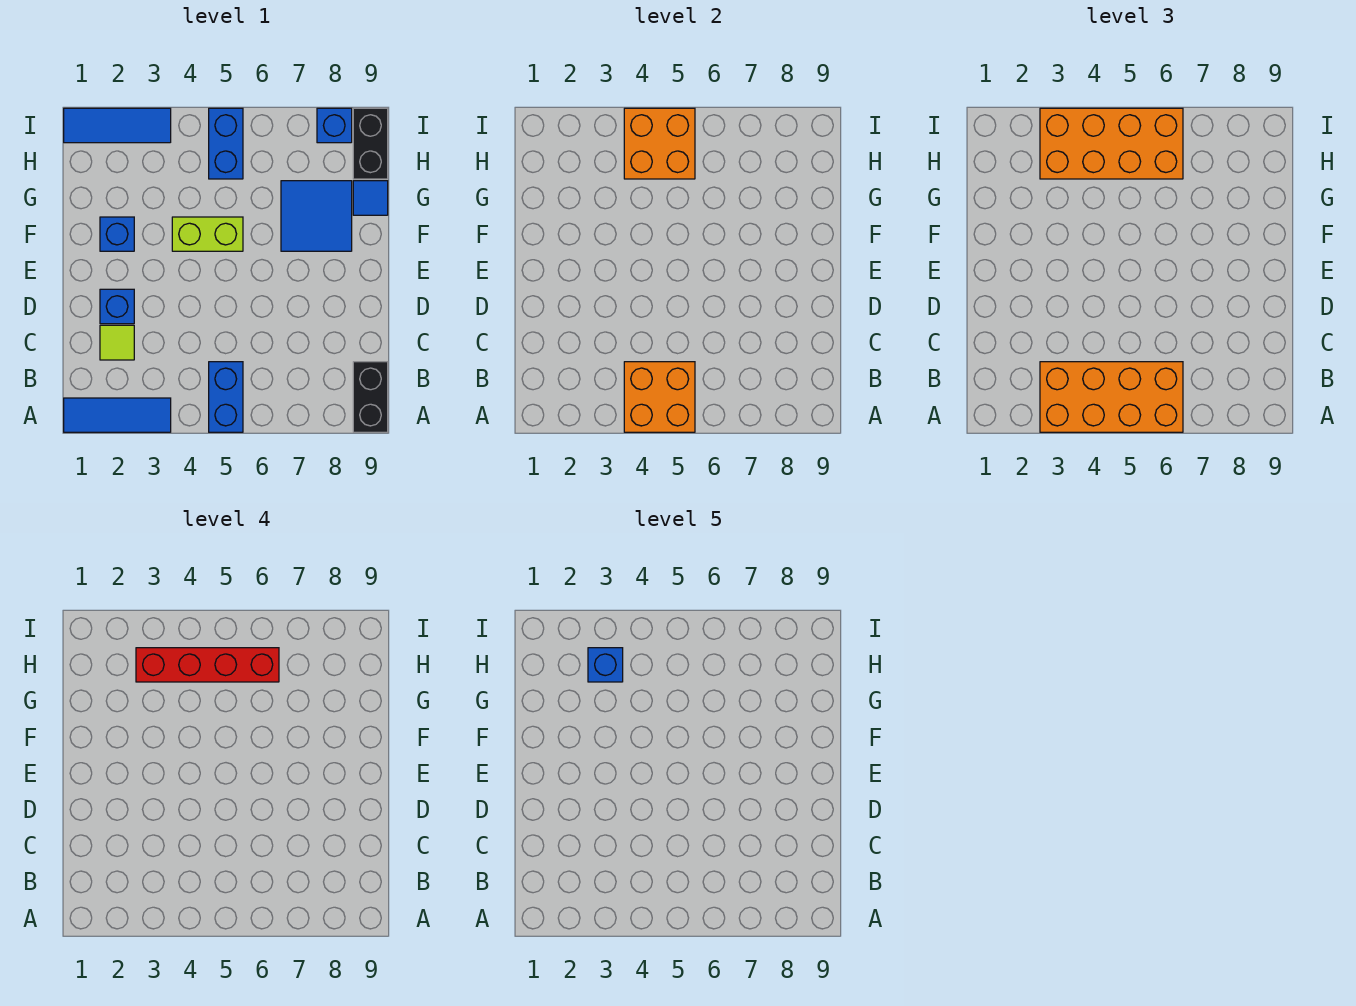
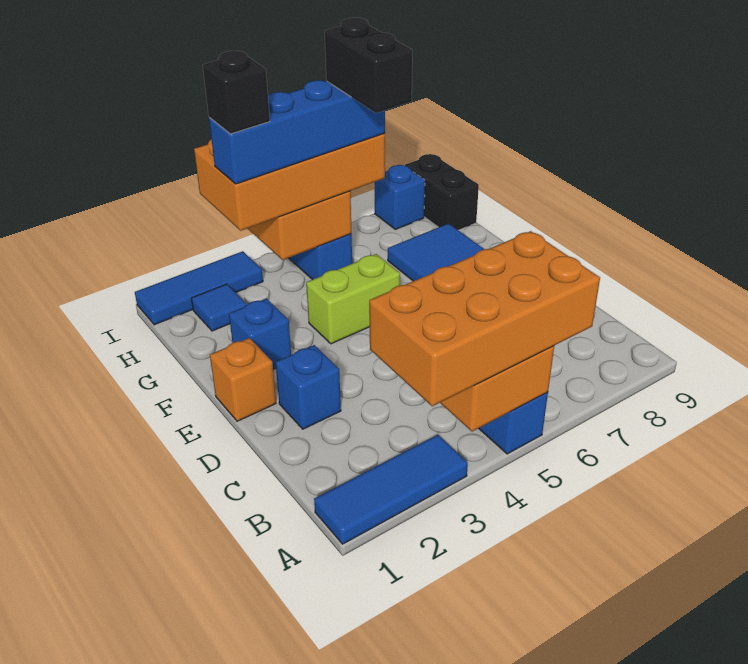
black 1x2 brick [353,362,388,432] -> black 1x2 brick moved to [325,18,413,113]
lime 1x1 tile [100,325,134,360] -> none
none -> orange 1x1 brick [210,338,276,421]
blue 1x1 tile [353,181,388,215] -> blue 1x1 tile moved to [191,284,246,331]
red 1x4 brick [136,648,279,682] -> blue 1x4 brick [209,80,385,184]
blue 1x1 brick [588,648,623,682] -> black 1x1 brick [203,51,270,134]

